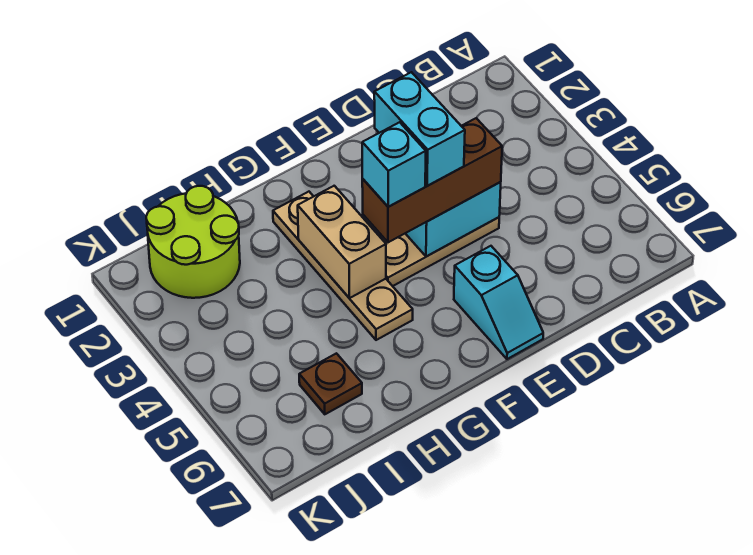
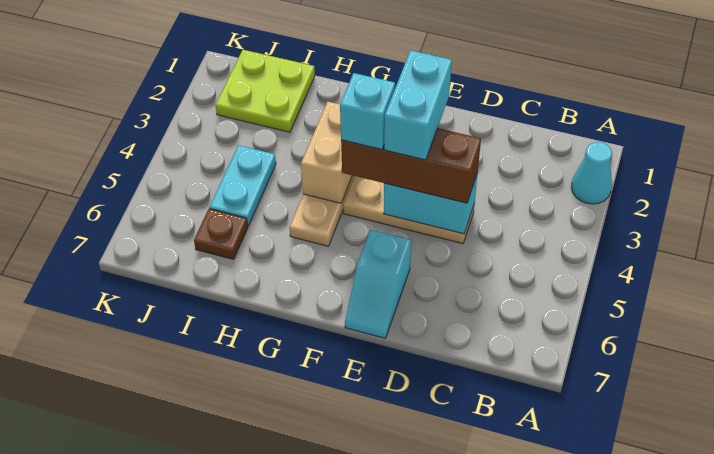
none -> cyan 1x1 cone [571,142,612,204]
lime 2x2 round brick [146,186,240,298] -> lime 2x2 plate [216,50,315,132]
none -> cyan 1x2 plate [210,145,276,226]

